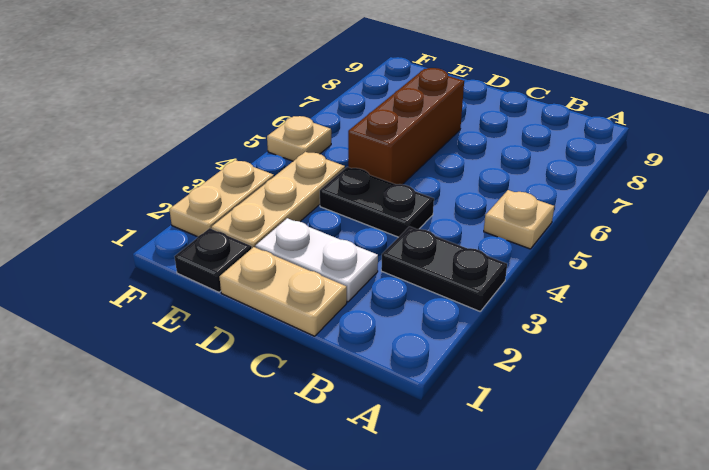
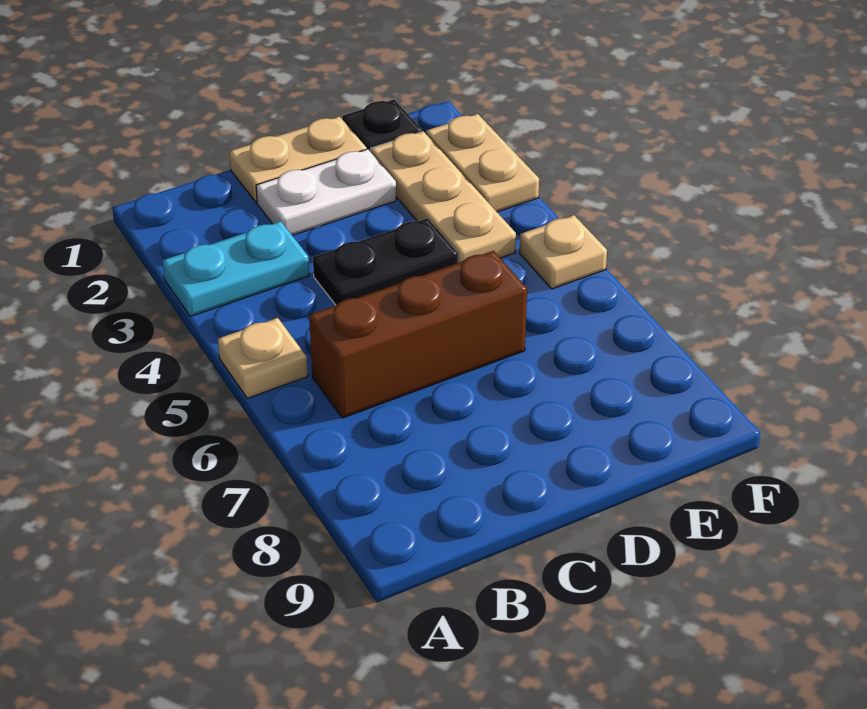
black 1x2 plate [381,226,507,311] -> cyan 1x2 plate [163,221,309,317]
brown 1x3 brick [348,68,464,184] -> brown 1x3 brick turned to [309,251,527,418]

